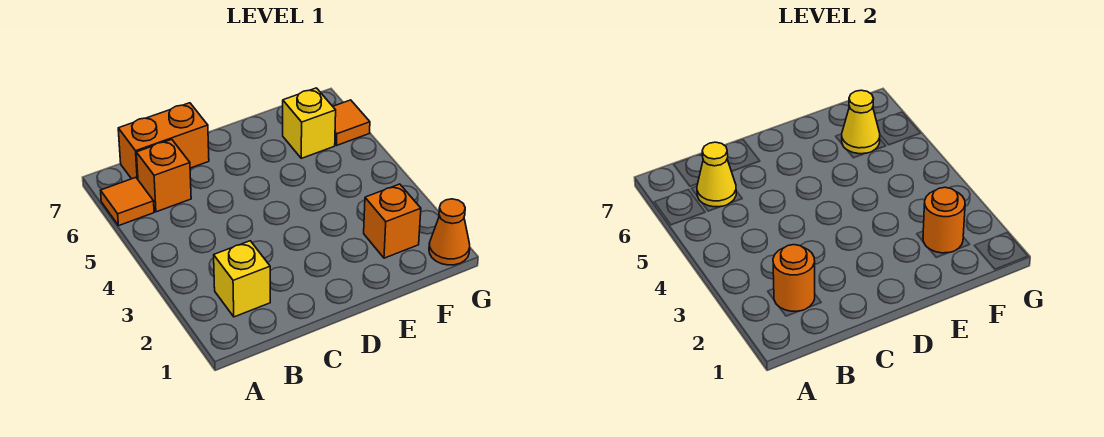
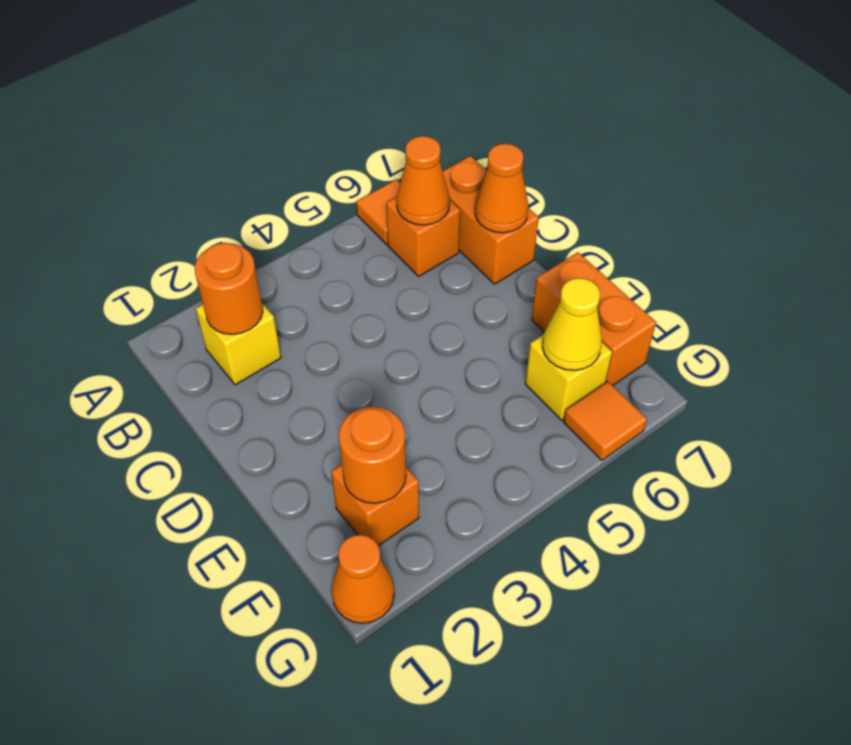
yellow 1x1 cone [697,142,736,207] -> orange 1x1 cone [397,136,450,225]
none -> orange 1x1 cone [475,144,529,233]
none -> orange 1x2 brick [532,252,656,386]

